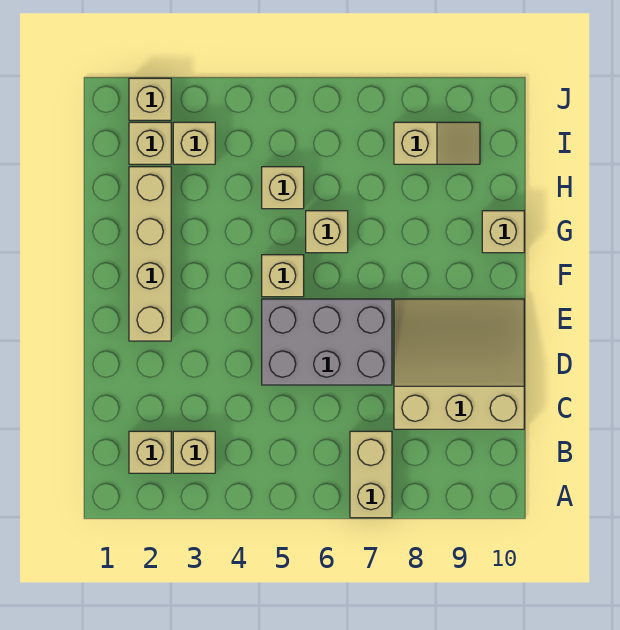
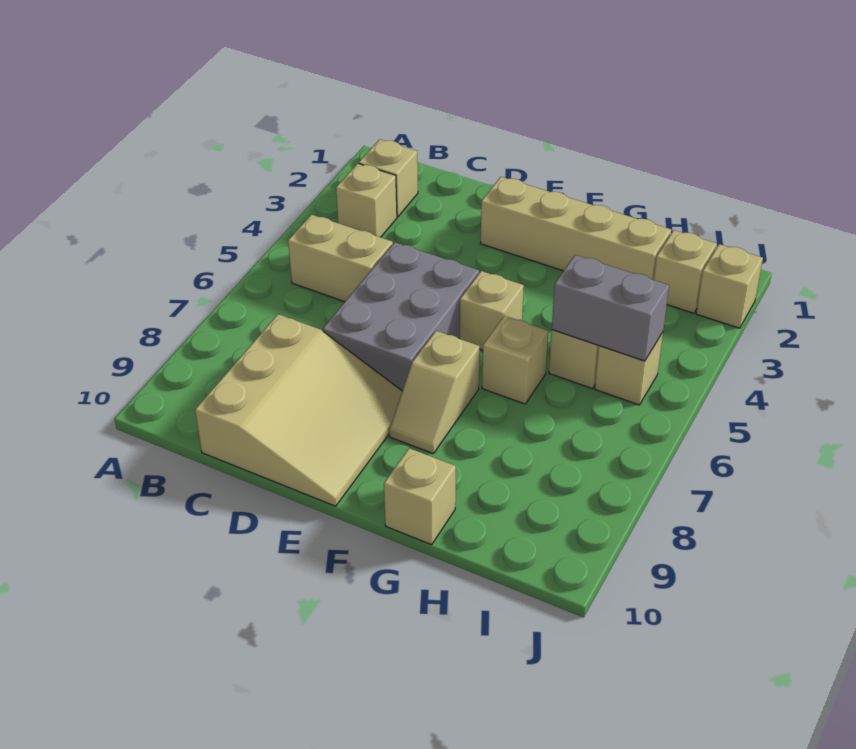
tan 1x2 brick [350,431,392,518] -> tan 1x2 brick moved to [288,215,393,302]
none -> grey 1x2 brick [552,255,669,361]
tan 1x1 brick [173,122,215,164] -> tan 1x1 brick moved to [595,332,663,405]
tan 1x2 slope [394,122,480,164] -> tan 1x2 slope moved to [389,331,480,453]

